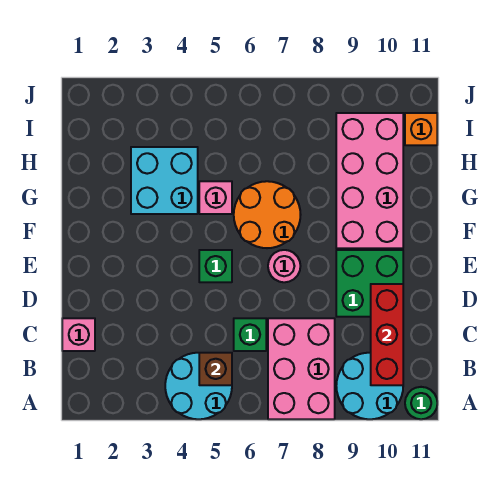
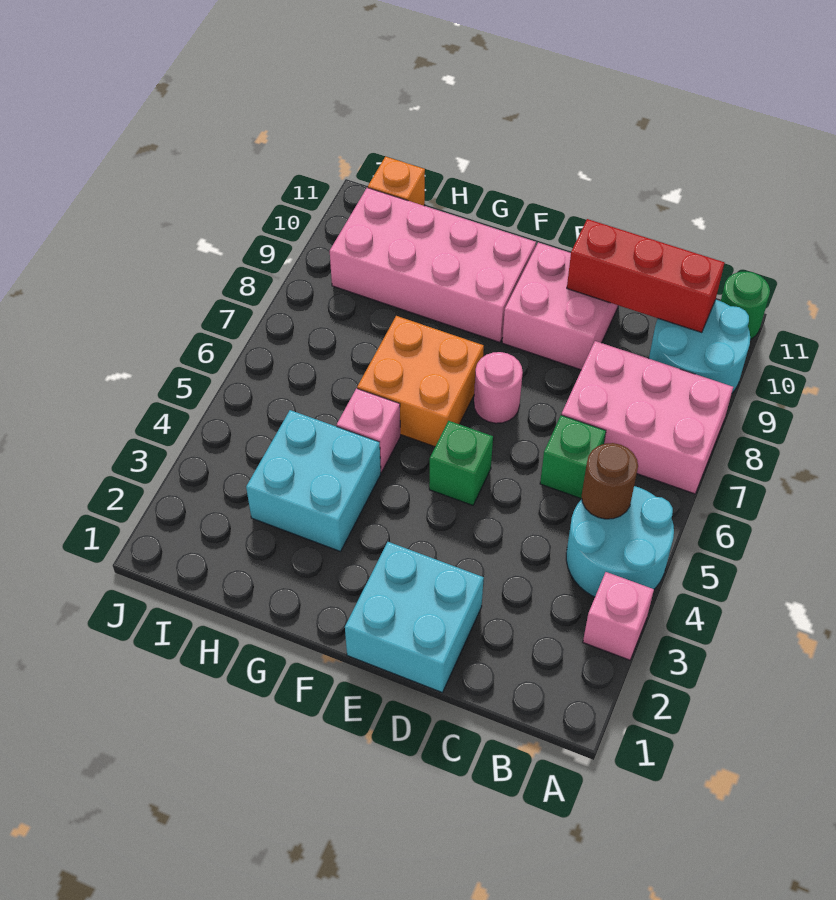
brown 1x1 brick [199,353,232,385] -> brown 1x1 round brick [582,443,638,519]
pink 1x1 brick [62,318,95,351] -> pink 1x1 brick moved to [583,572,654,660]
none -> cyan 2x2 brick [345,542,484,693]
green 2x2 brick [336,250,403,317] -> pink 2x2 brick [502,243,619,370]
orange 2x2 round brick [234,181,301,248] -> orange 2x2 brick [357,316,484,447]

